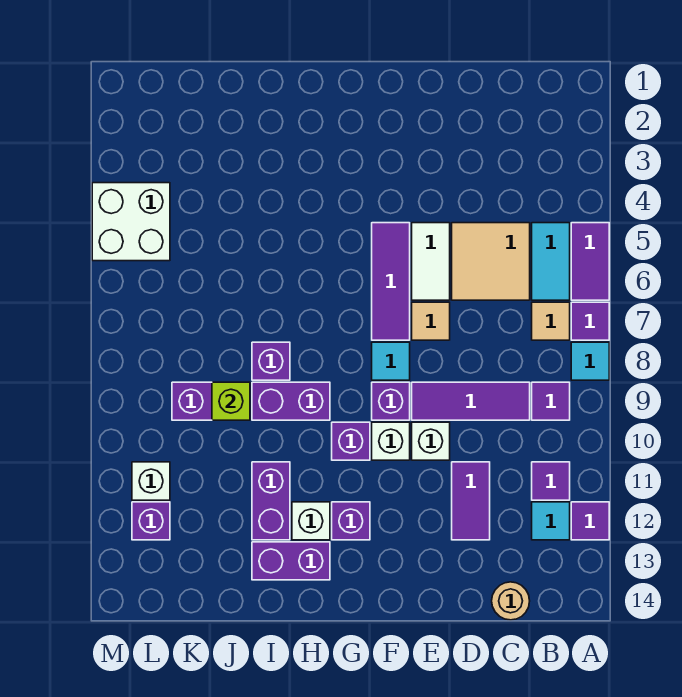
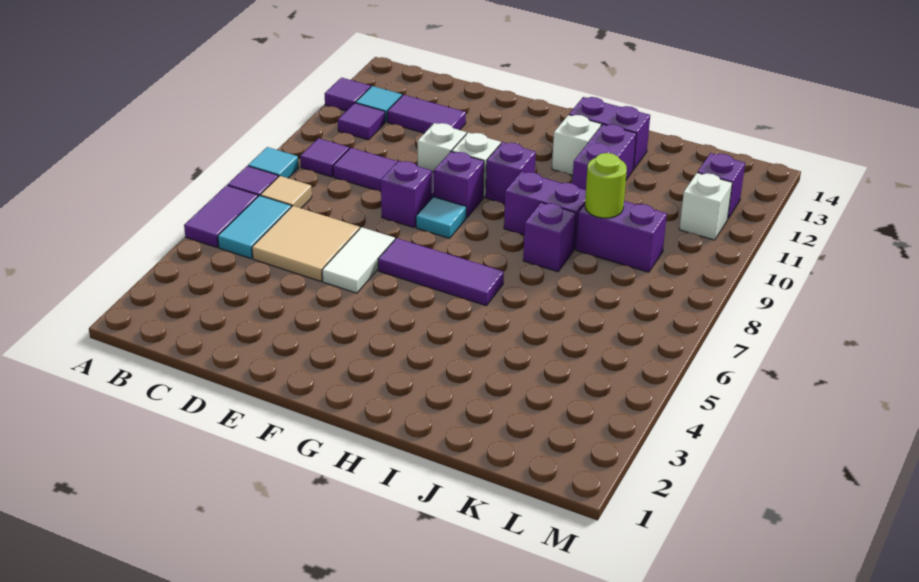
tan 1x1 round brick [492,582,530,620] -> none
purple 1x2 tile [452,462,490,540] -> purple 1x2 tile turned to [387,95,466,133]
tan 1x1 tile [412,302,450,340] -> none
purple 1x3 tile [372,223,410,340] -> purple 1x3 tile turned to [378,238,504,305]
purple 1x1 brick [332,502,370,540] -> purple 1x1 brick moved to [381,161,432,228]
lime 1x1 brick [212,382,250,420] -> lime 1x1 round brick [585,153,627,218]
white 2x2 brick [92,183,170,261] -> none

